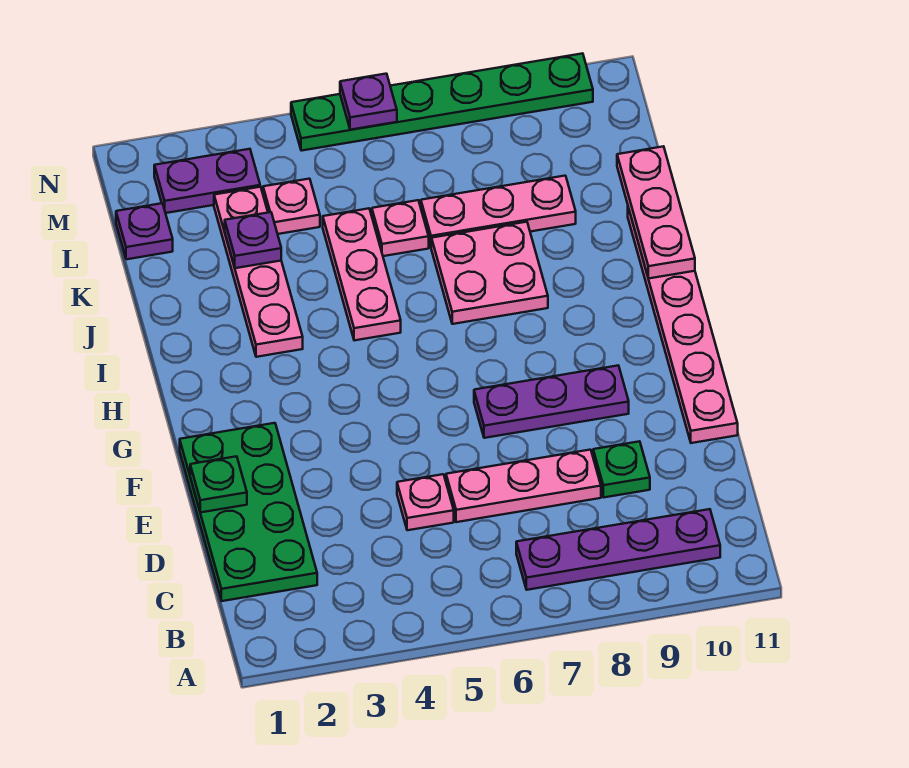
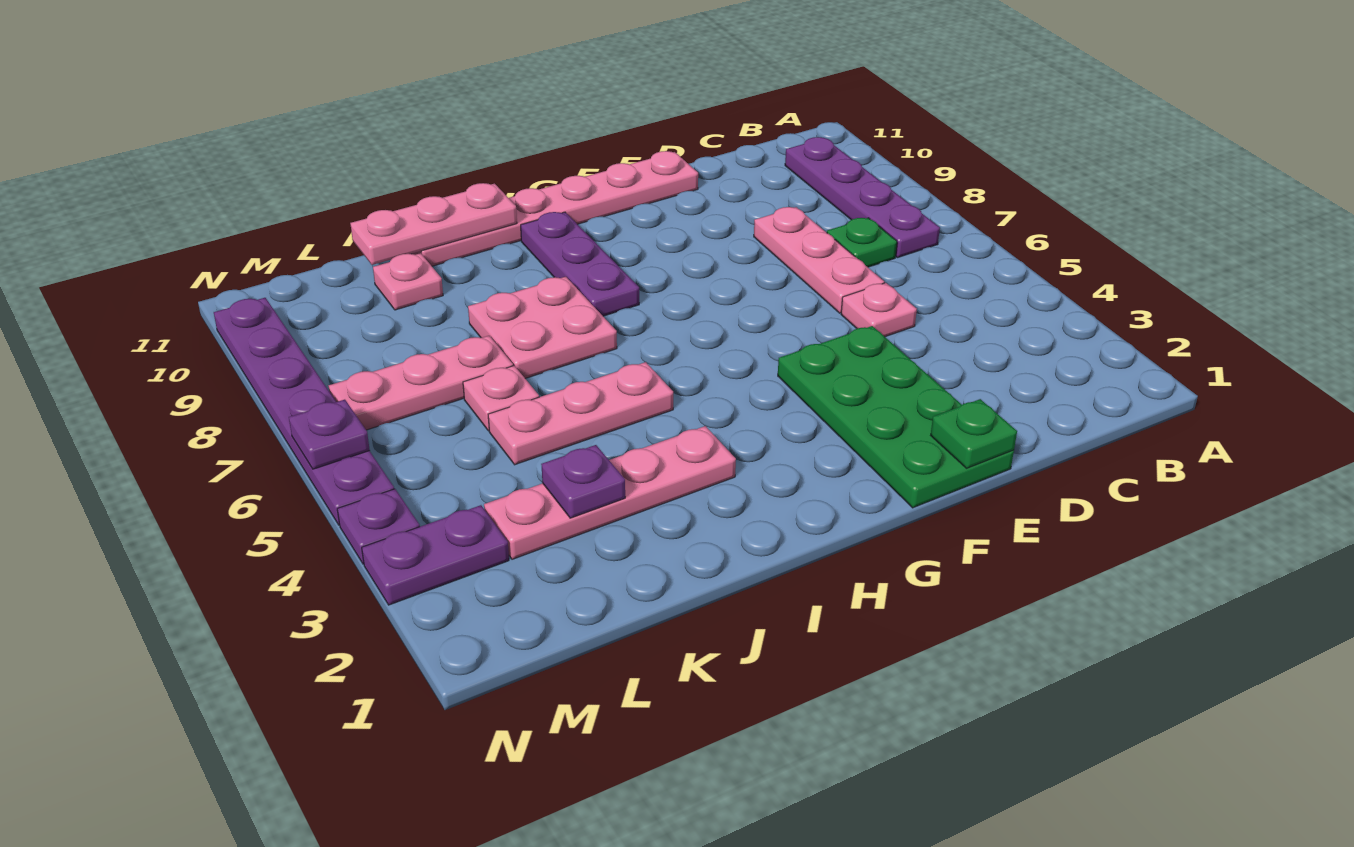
green 2x4 plate [180,423,317,601] -> green 2x4 plate turned to [778,326,1014,508]
green 1x1 plate [593,441,650,497] -> green 1x1 plate moved to [827,218,897,267]
purple 1x3 plate [474,366,629,438] -> purple 1x3 plate moved to [521,212,639,316]
pink 1x3 plate [421,176,576,246] -> pink 1x3 plate turned to [329,336,513,430]
purple 1x1 plate [116,203,173,259] -> purple 1x1 plate moved to [337,489,420,564]
pink 1x1 plate [263,179,320,234] -> pink 1x1 plate moved to [373,253,443,310]
purple 1x2 plate [154,149,260,213] -> purple 1x2 plate turned to [362,505,509,605]
green 1x6 plate [291,53,593,151] -> purple 1x6 plate [214,298,394,525]

